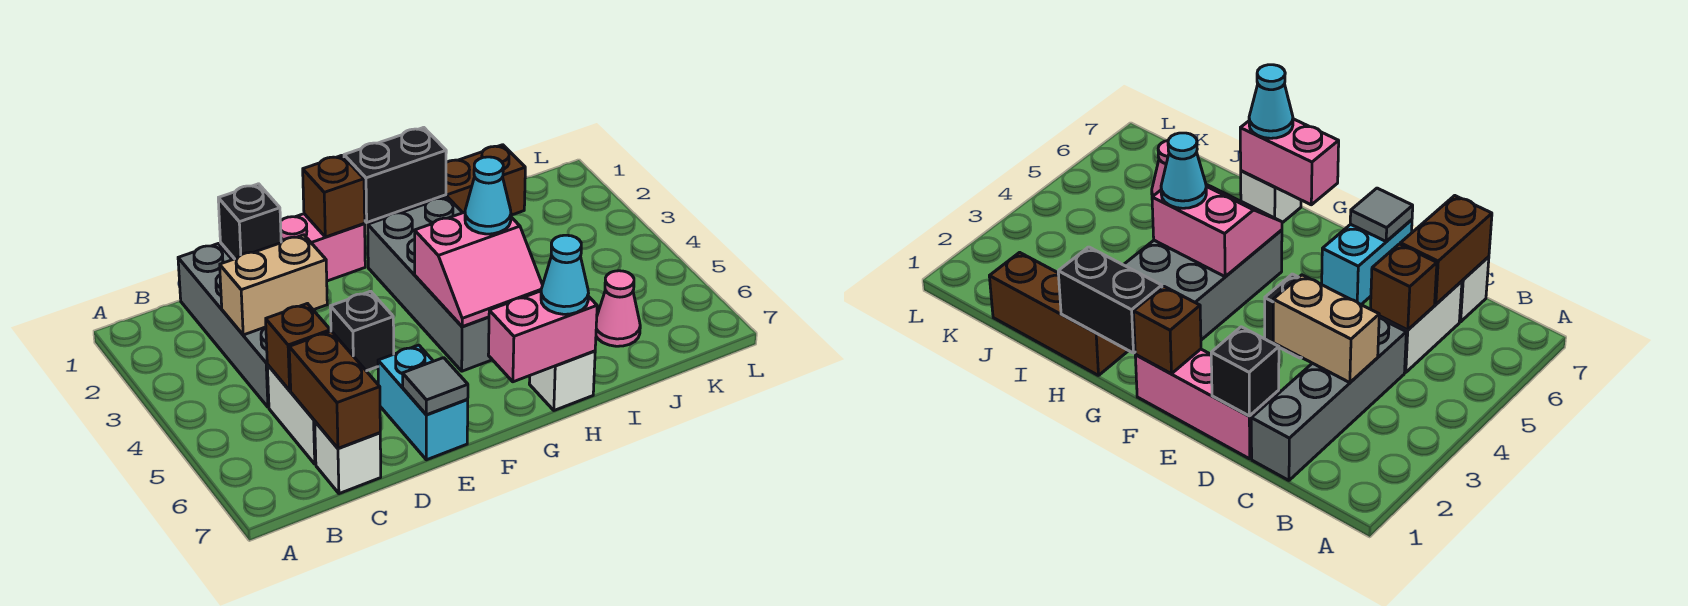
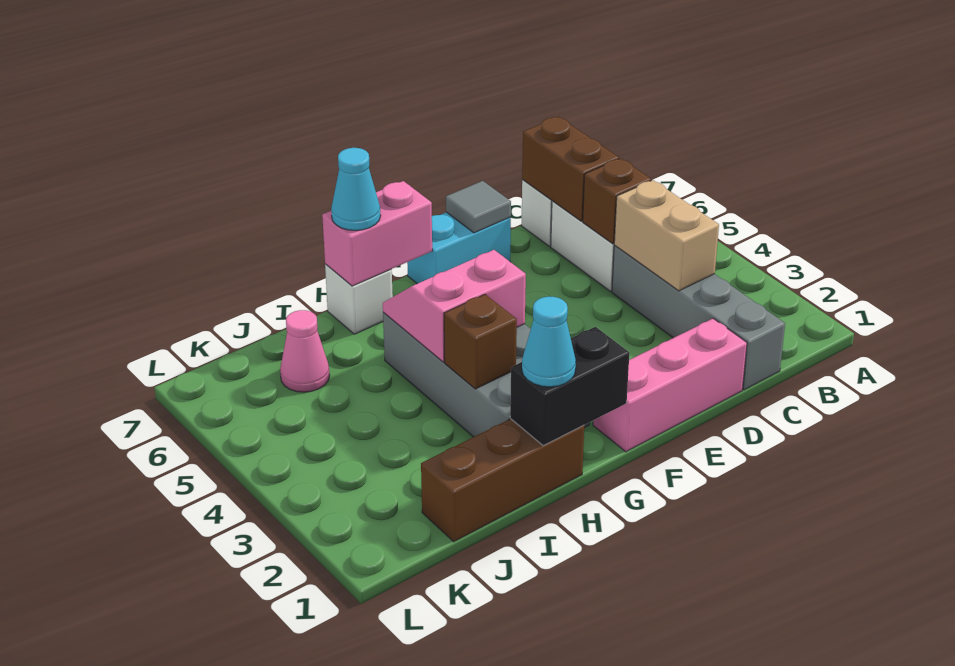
tan 1x2 brick [220,235,327,335] -> tan 1x2 brick turned to [614,180,719,291]
black 1x1 brick [218,184,281,259] -> none
black 1x1 brick [330,291,394,371] -> none
cyan 1x2 brick [378,345,468,460] -> cyan 1x2 brick turned to [407,212,511,284]
brown 1x1 brick [303,155,365,237] -> brown 1x1 brick moved to [444,294,517,389]
cyan 1x1 cone [465,157,511,234] -> cyan 1x1 cone moved to [522,297,576,387]

